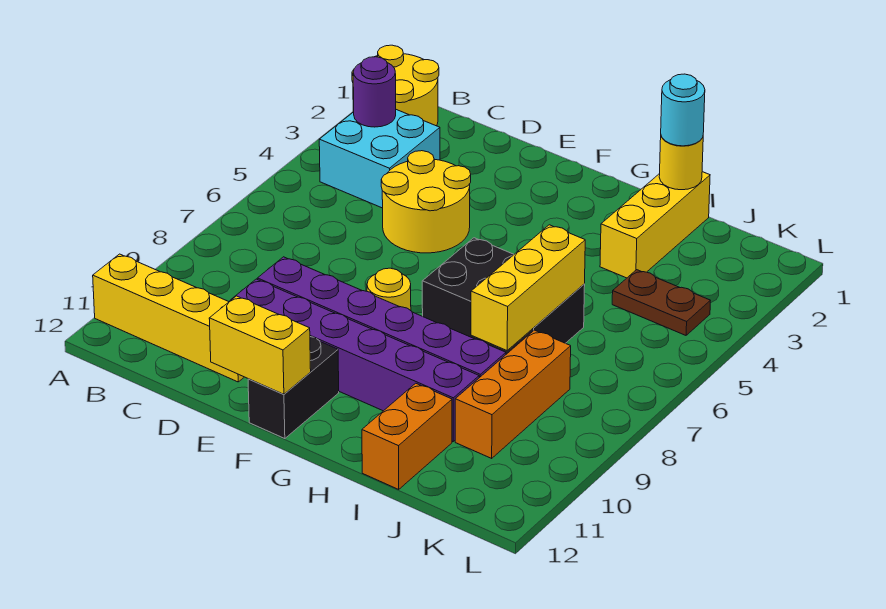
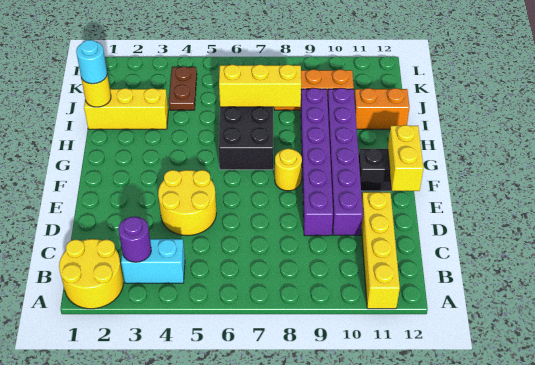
cyan 2x2 brick [319,110,440,208] -> cyan 1x2 brick [121,239,185,283]

